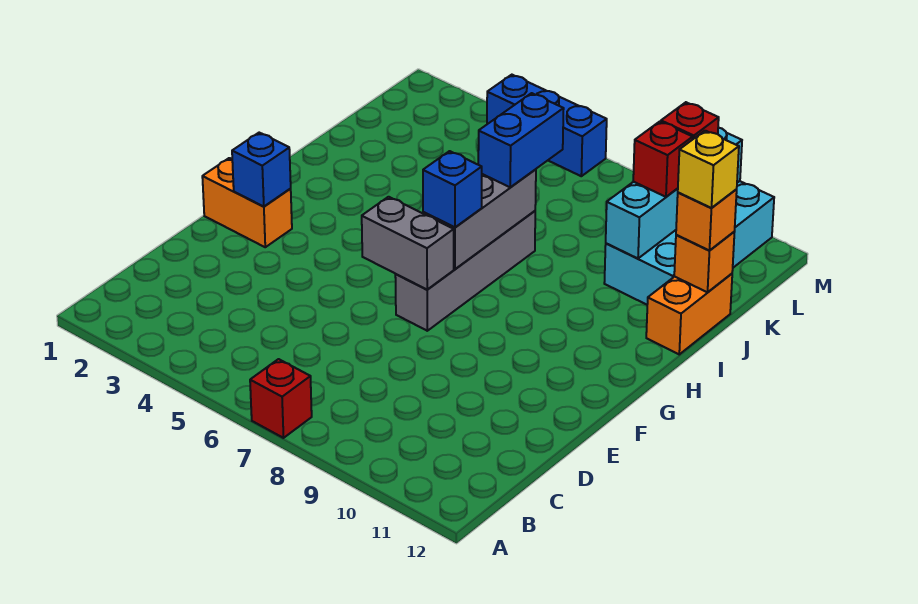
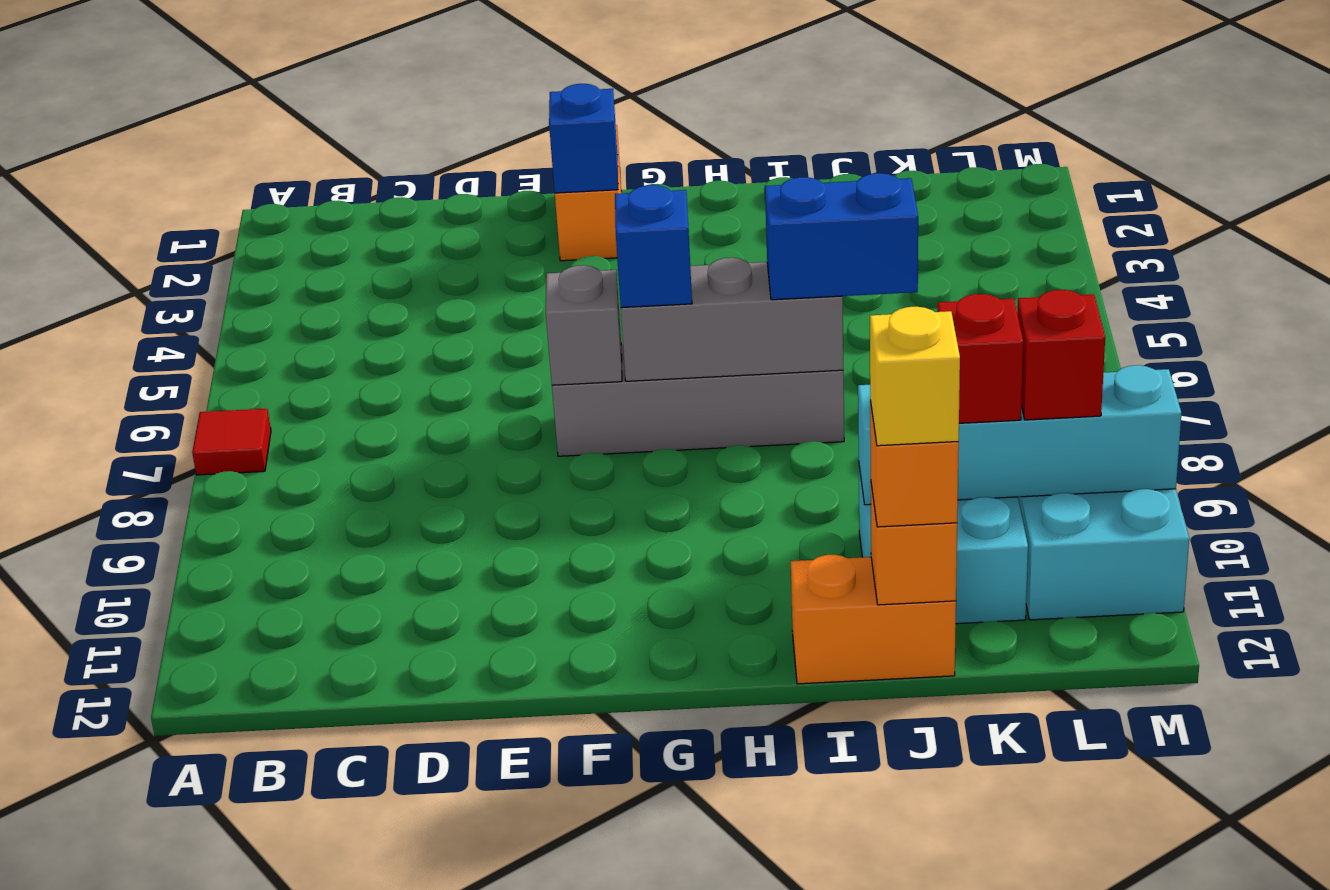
red 1x1 brick [250,359,312,438] -> red 1x1 tile [192,409,271,475]
grey 1x2 brick [362,197,454,290] -> grey 1x1 brick [546,265,622,385]
blue 1x3 brick [487,75,607,176] -> none

